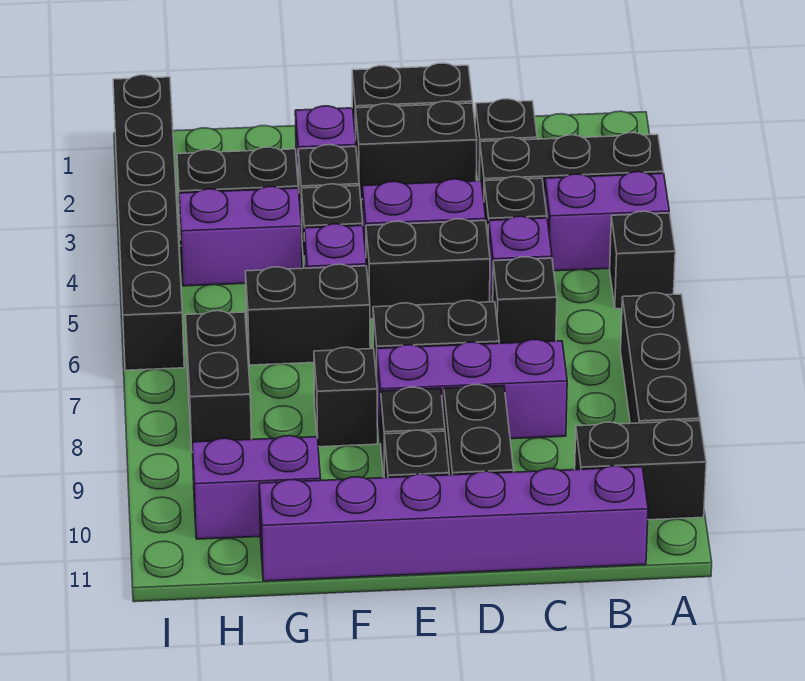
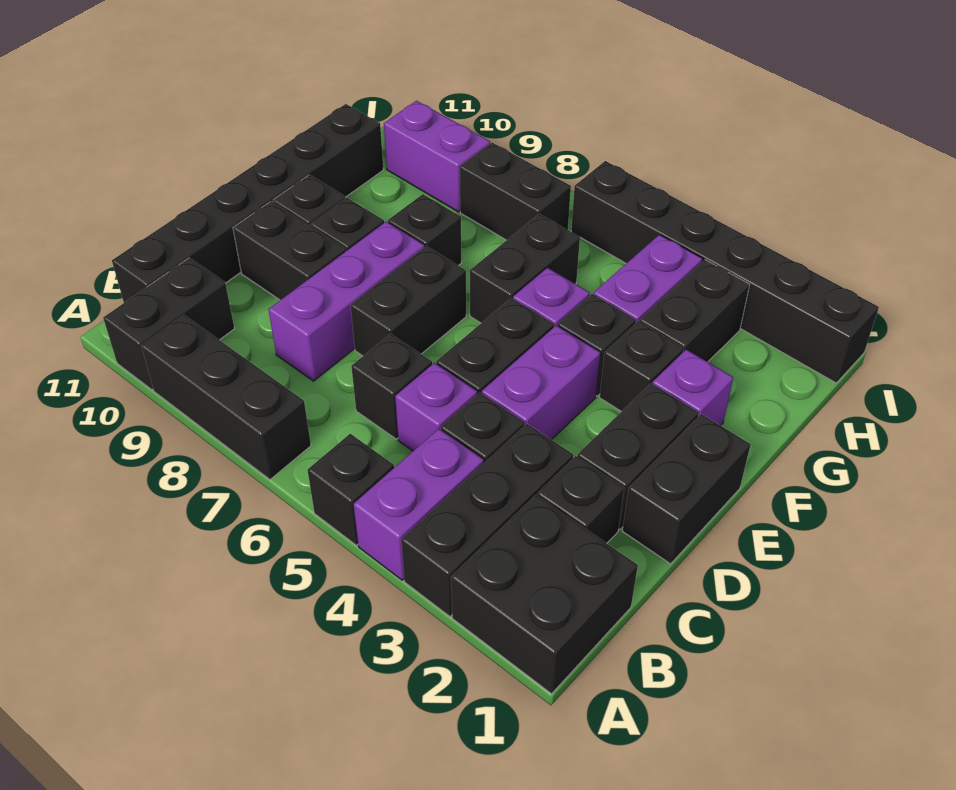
none -> black 2x2 brick [451,495,638,694]
purple 1x6 brick [259,466,648,581] -> black 1x6 brick [112,104,383,303]
purple 1x2 brick [192,436,321,539] -> purple 1x2 brick turned to [384,101,490,212]

